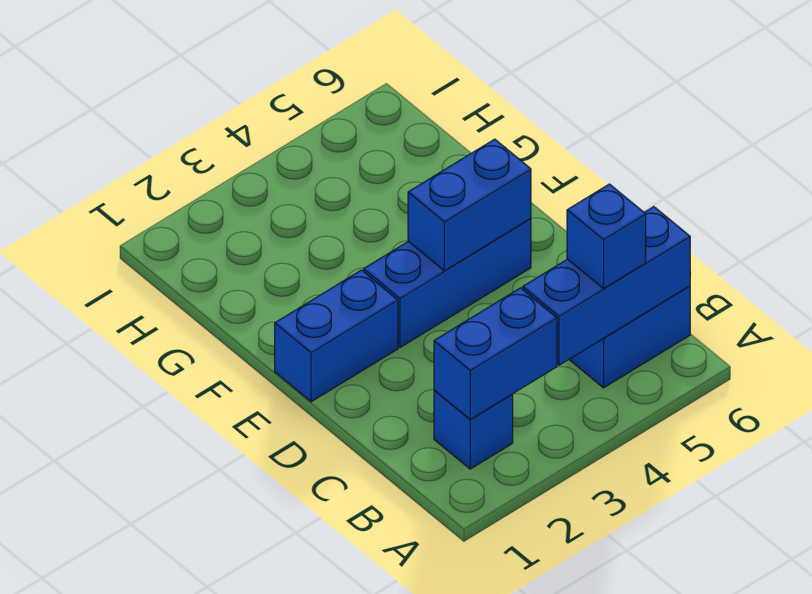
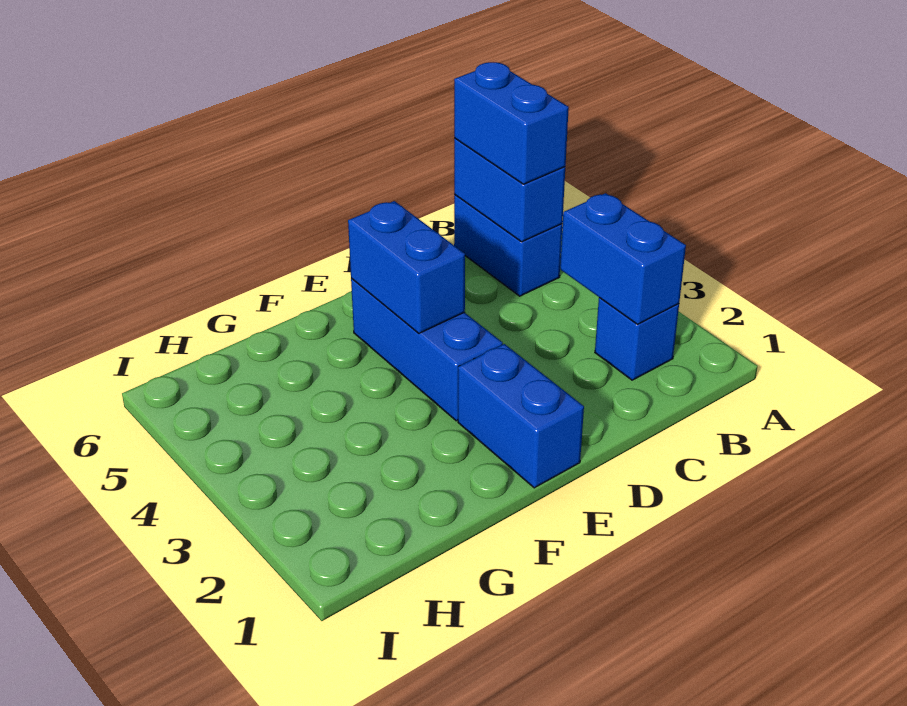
blue 1x3 brick [523,207,690,365] -> blue 1x2 brick [454,138,565,242]
blue 1x1 brick [567,184,646,289] -> blue 1x2 brick [454,62,569,184]

